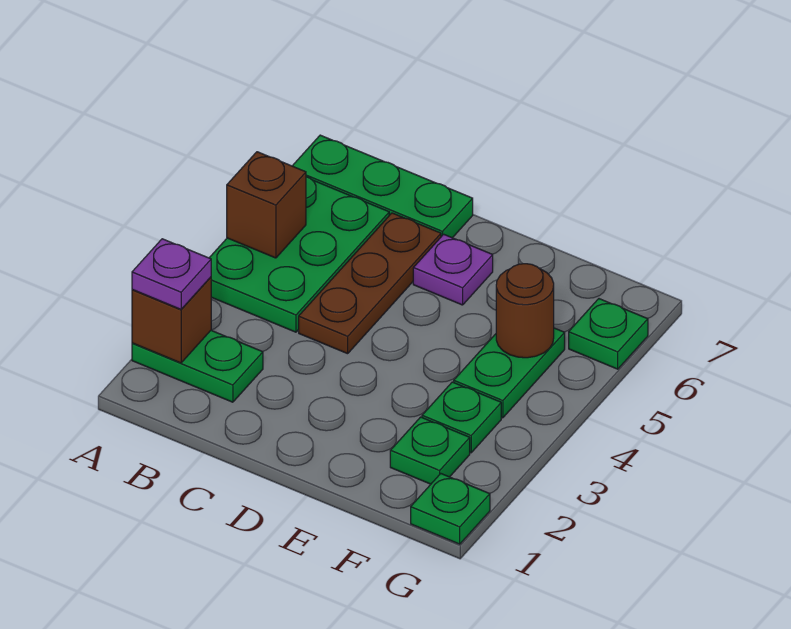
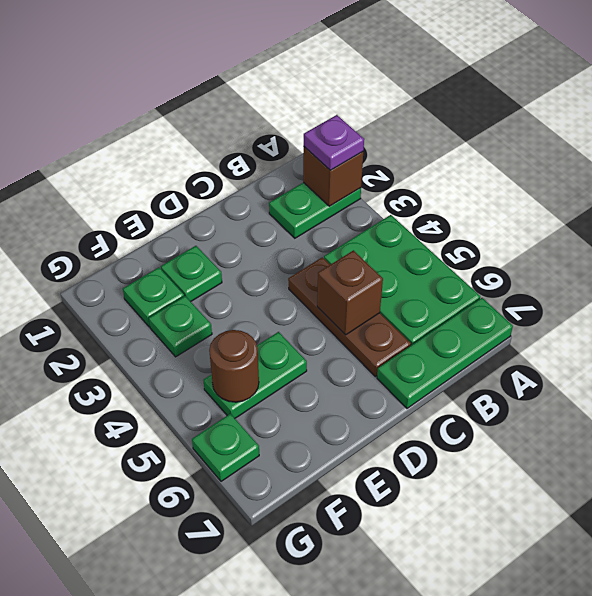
brown 1x1 brick [227,152,306,258] -> brown 1x1 brick moved to [317,250,383,335]
purple 1x1 plate [413,234,493,305] -> none
green 1x2 plate [454,328,565,418] -> green 1x2 plate turned to [203,332,307,418]
green 1x1 plate [411,474,490,544] -> green 1x1 plate moved to [161,246,222,302]

